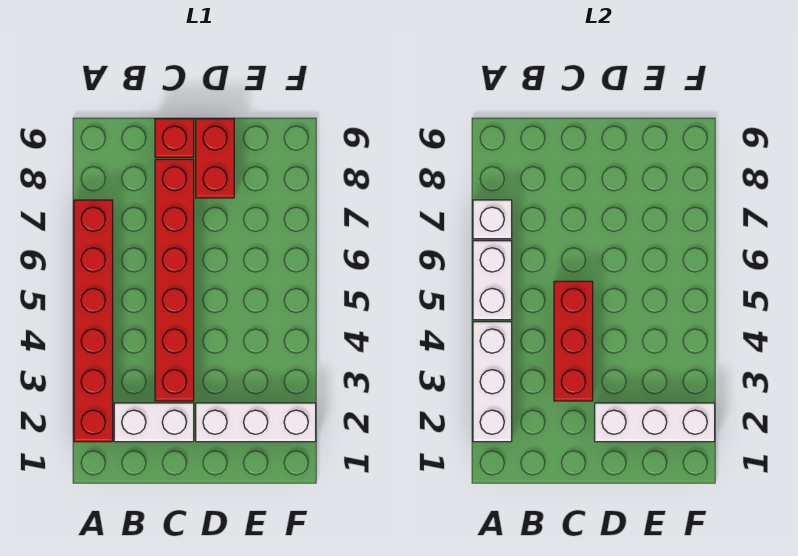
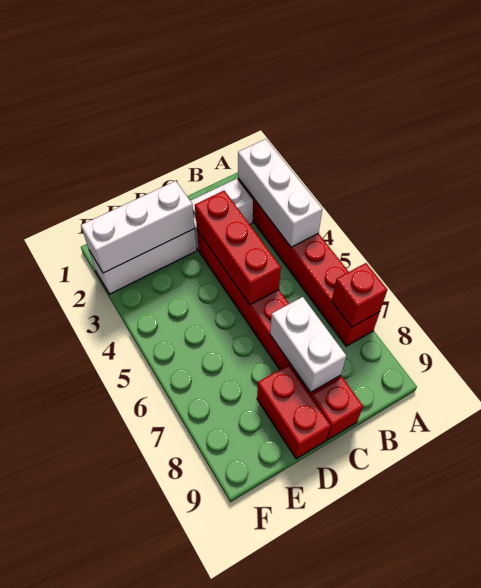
white 1x2 brick [473,241,512,320] -> white 1x2 brick moved to [270,297,346,393]
white 1x1 brick [473,200,512,239] -> red 1x1 brick [332,263,387,327]

